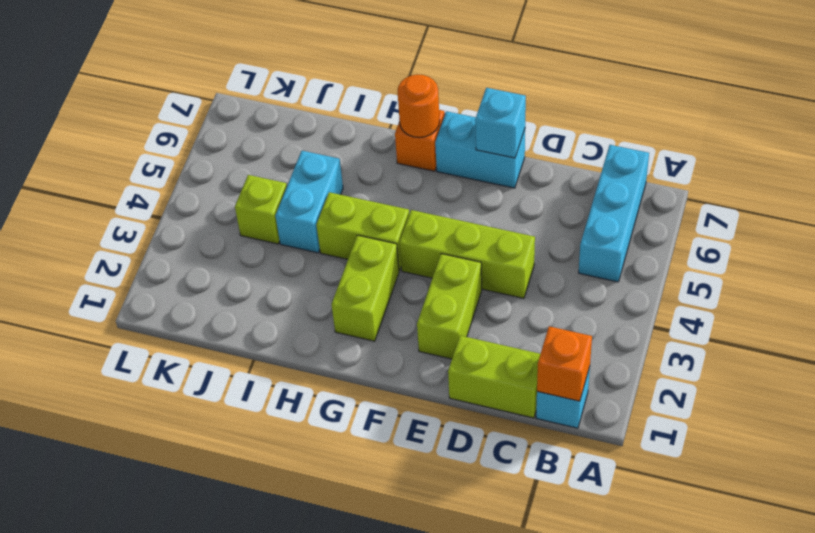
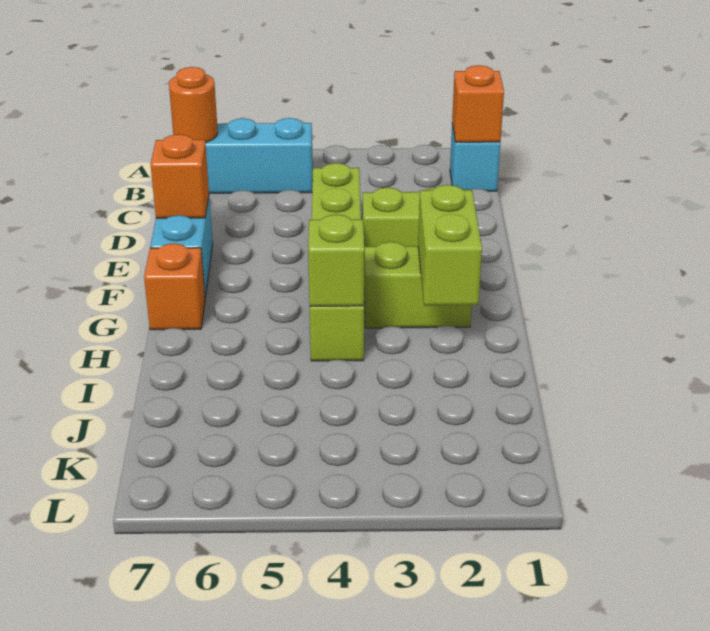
lime 1x2 brick [448,336,540,418] -> lime 1x2 brick moved to [418,185,482,306]
cyan 1x1 brick [475,88,526,158] -> orange 1x1 brick [150,134,209,218]
orange 1x1 round brick [397,75,440,137] -> orange 1x1 round brick moved to [169,67,218,142]
cyan 1x2 brick [275,151,343,253] -> none
lime 1x1 brick [235,175,287,244] -> lime 1x1 brick moved to [308,214,364,306]

